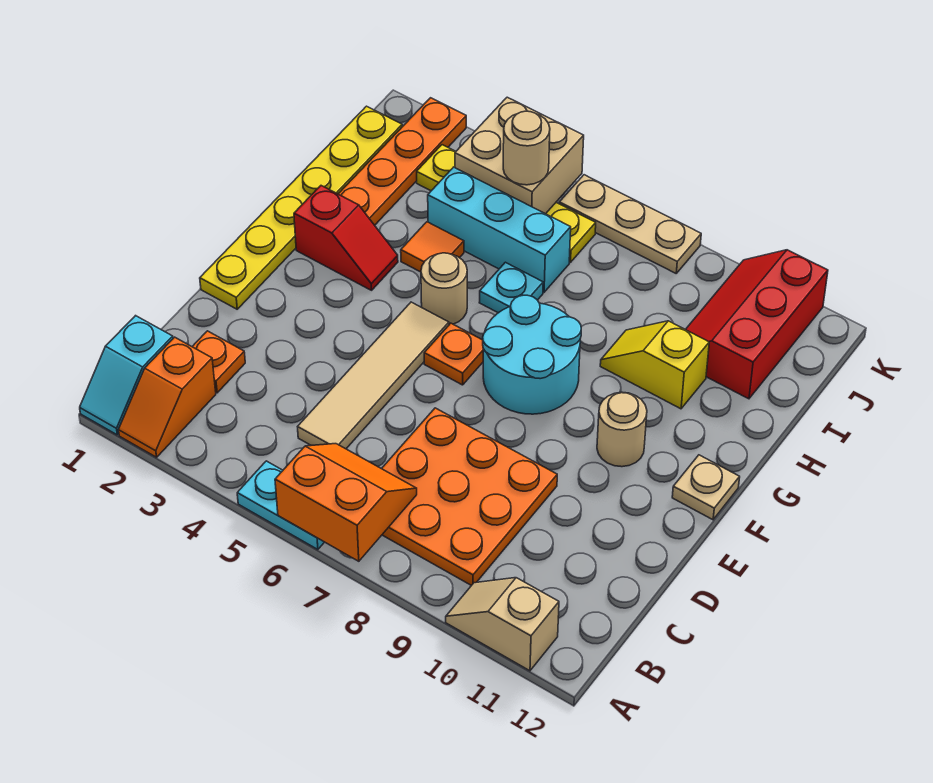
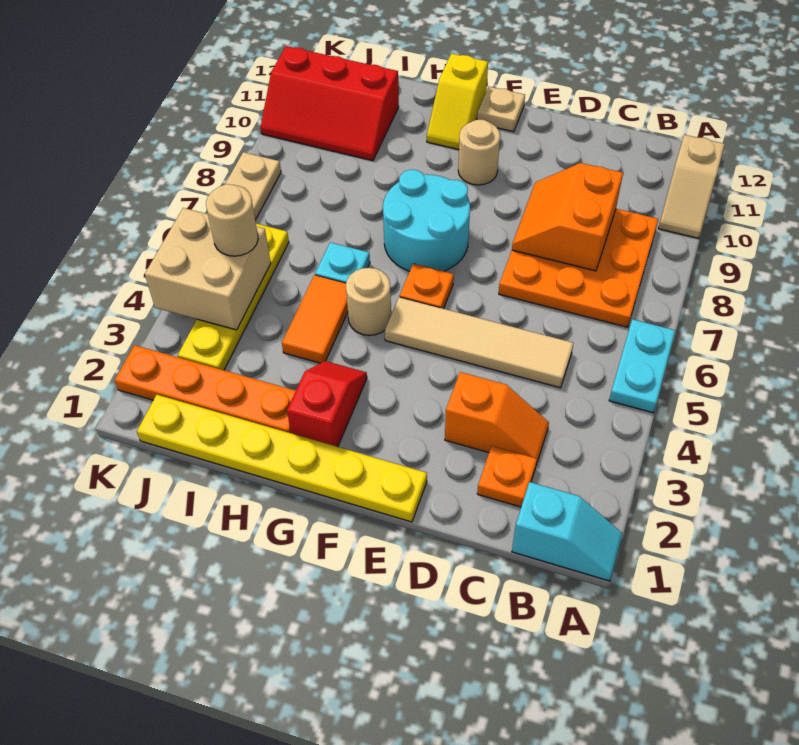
orange 1x2 slope [118,337,216,457] -> orange 1x2 slope moved to [445,372,549,465]
orange 2x2 slope [275,444,417,561] -> orange 2x2 slope moved to [512,163,623,271]
orange 1x1 tile [401,222,464,272] -> orange 1x2 tile [282,275,348,363]
yellow 1x2 slope [600,321,709,409] -> yellow 1x2 slope moved to [427,53,488,150]
cyan 1x3 brick [428,167,571,292] -> none

